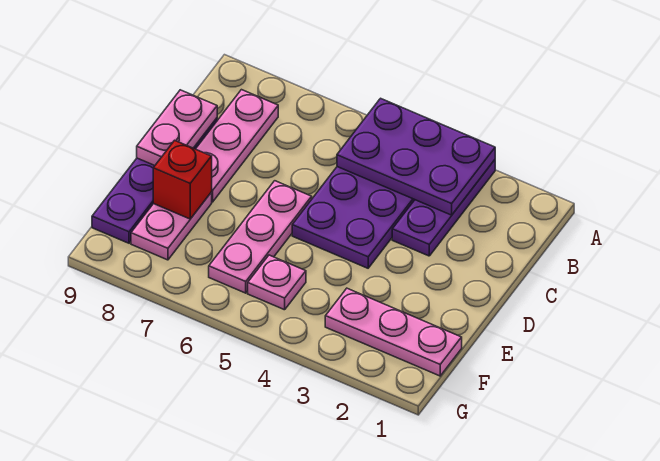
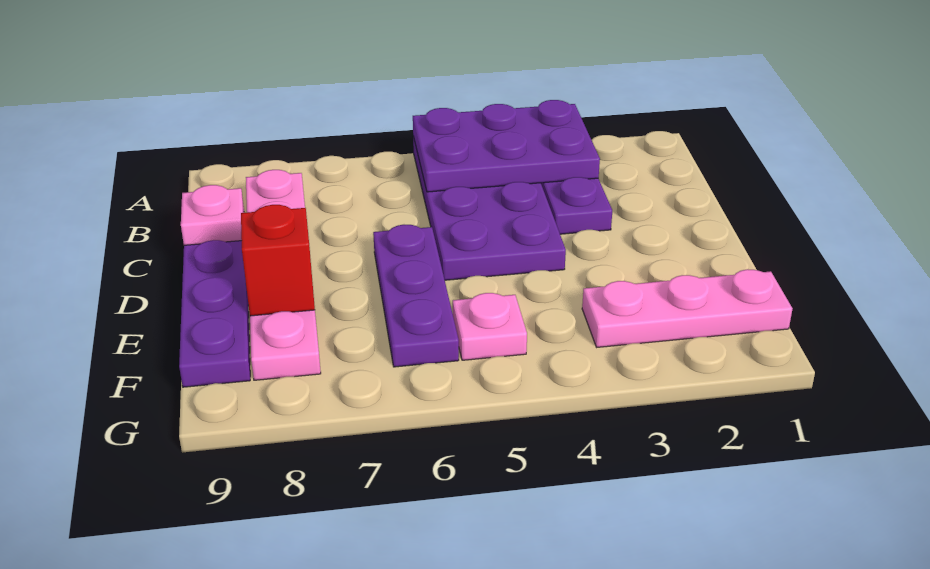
pink 1x2 plate [137,90,217,166] -> pink 1x1 plate [181,185,244,245]
pink 1x3 plate [209,181,312,293] -> purple 1x3 plate [373,225,459,367]

